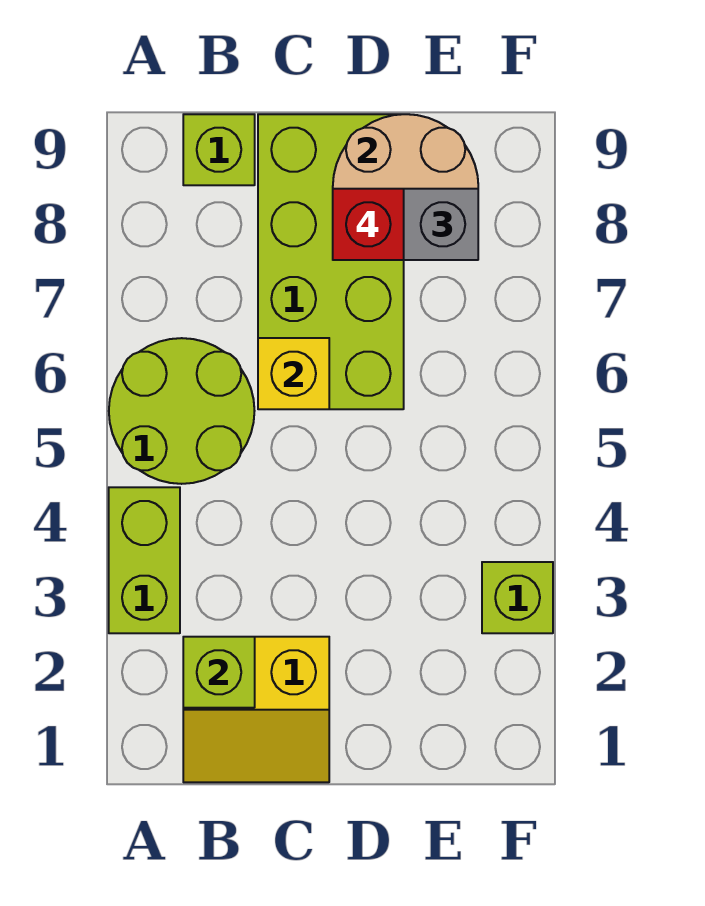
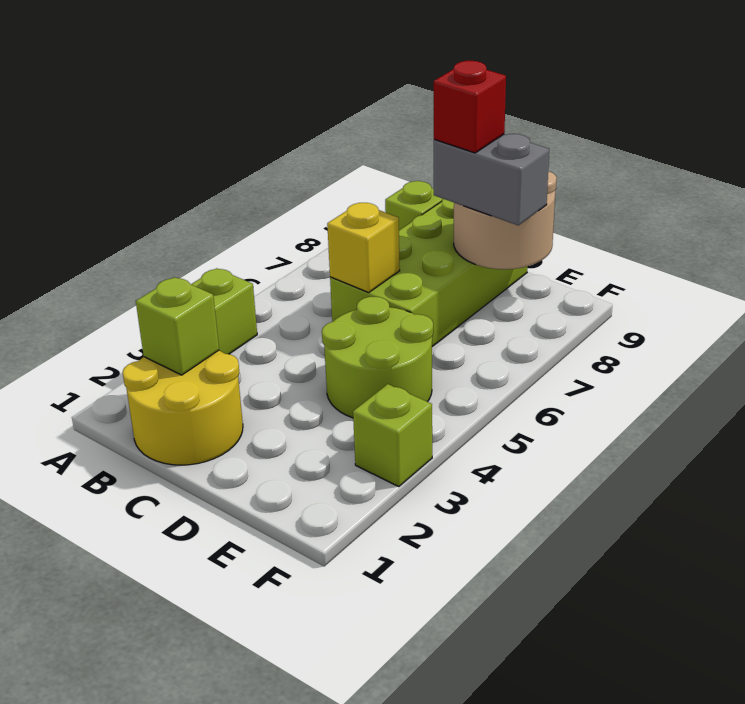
lime 2x2 round brick [109,338,254,484] -> lime 2x2 round brick moved to [322,297,433,418]
yellow 2x2 slope [183,637,329,782] -> yellow 2x2 round brick [123,350,243,465]

